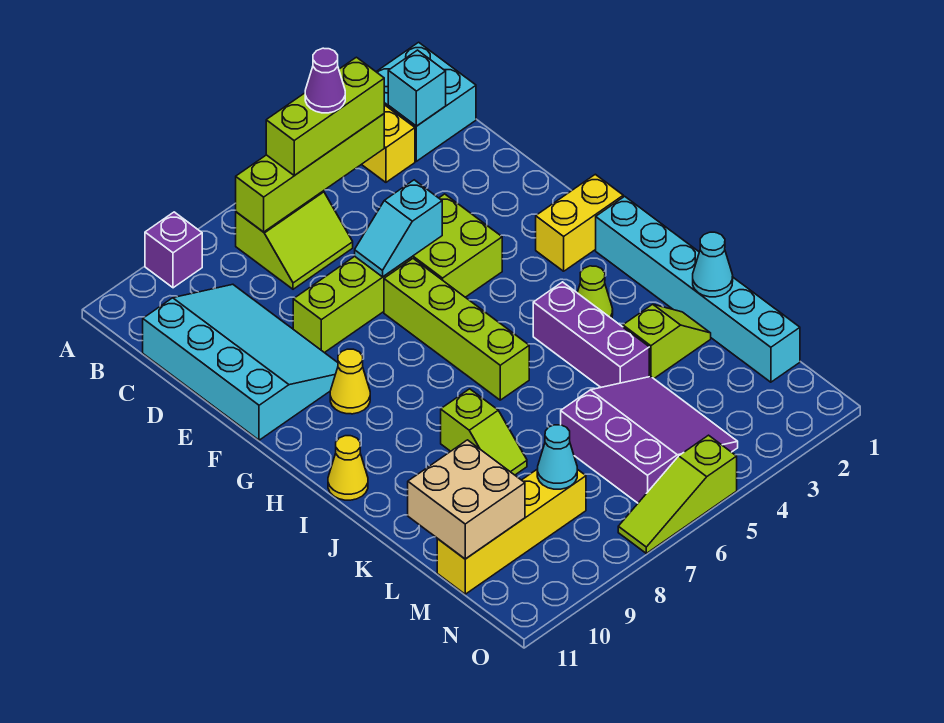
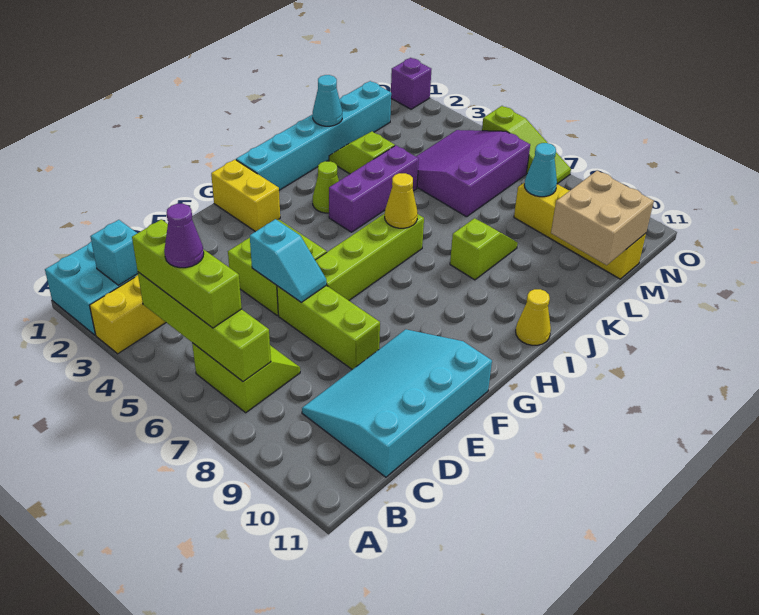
purple 1x1 brick [145,212,202,288] -> purple 1x1 brick moved to [391,58,431,109]
yellow 1x1 cone [330,349,370,414] -> yellow 1x1 cone moved to [385,173,418,228]

